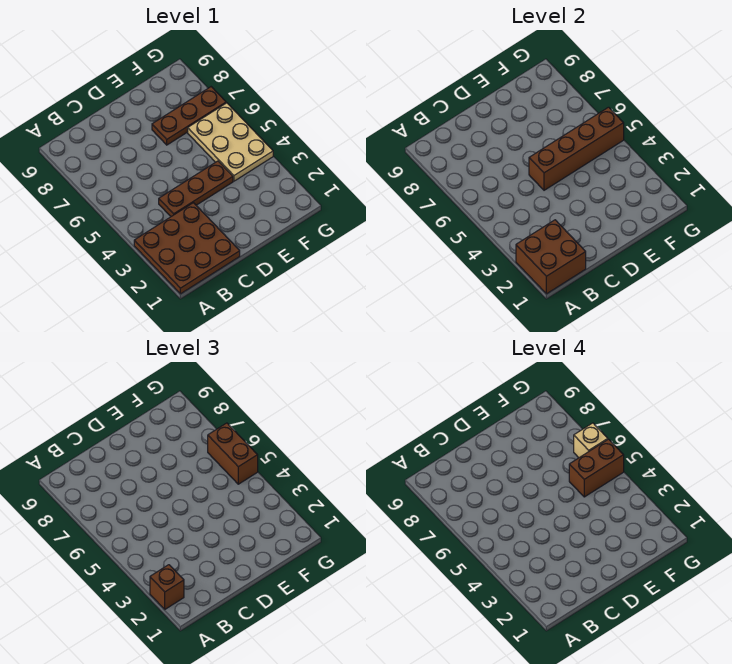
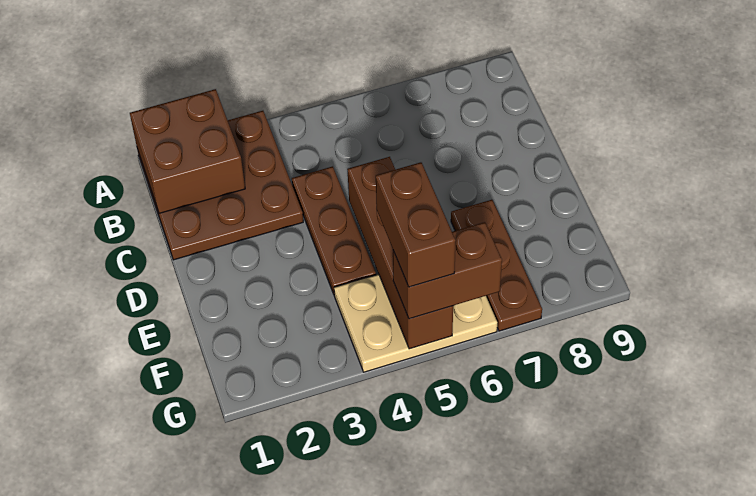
brown 1x1 brick [150,565,184,609] -> none
tan 1x1 brick [574,423,608,458] -> none

